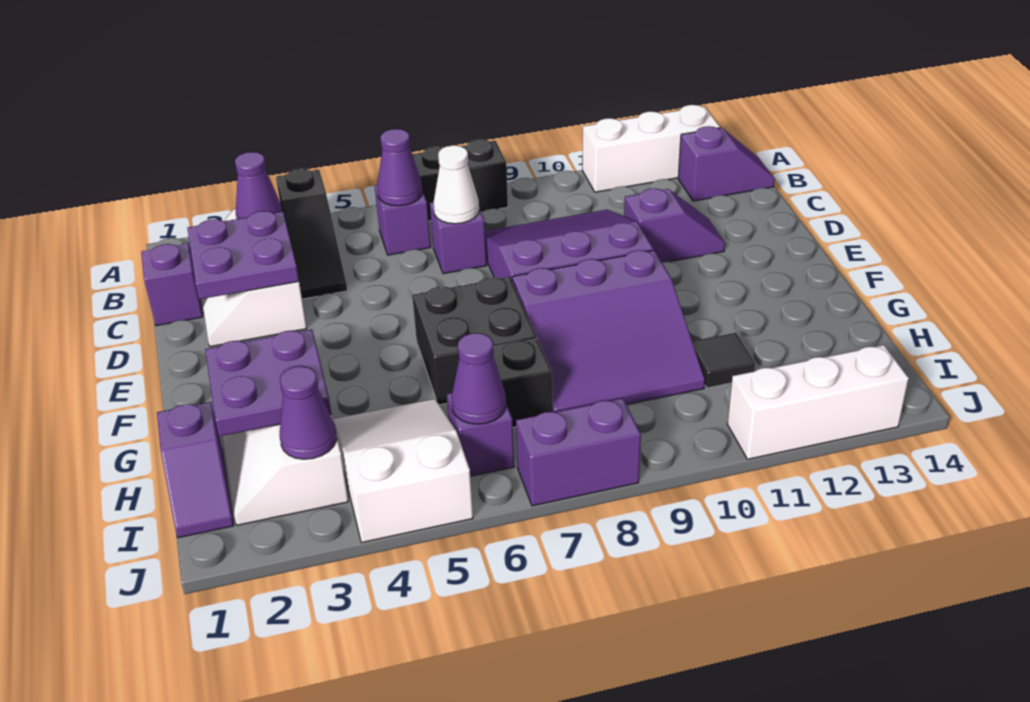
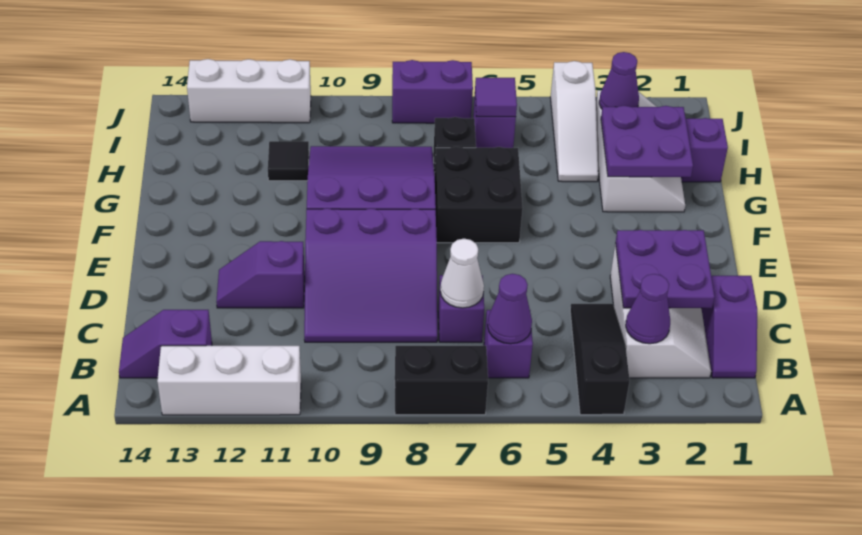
white 2x3 slope [333,399,473,543] -> white 1x3 slope [550,61,598,182]
purple 1x1 cone [451,333,506,424] -> purple 1x1 tile [475,78,517,117]

